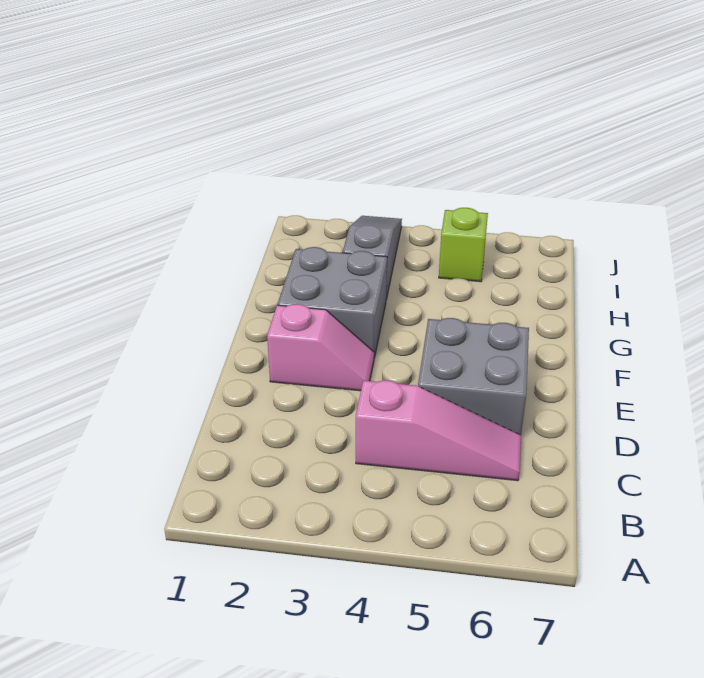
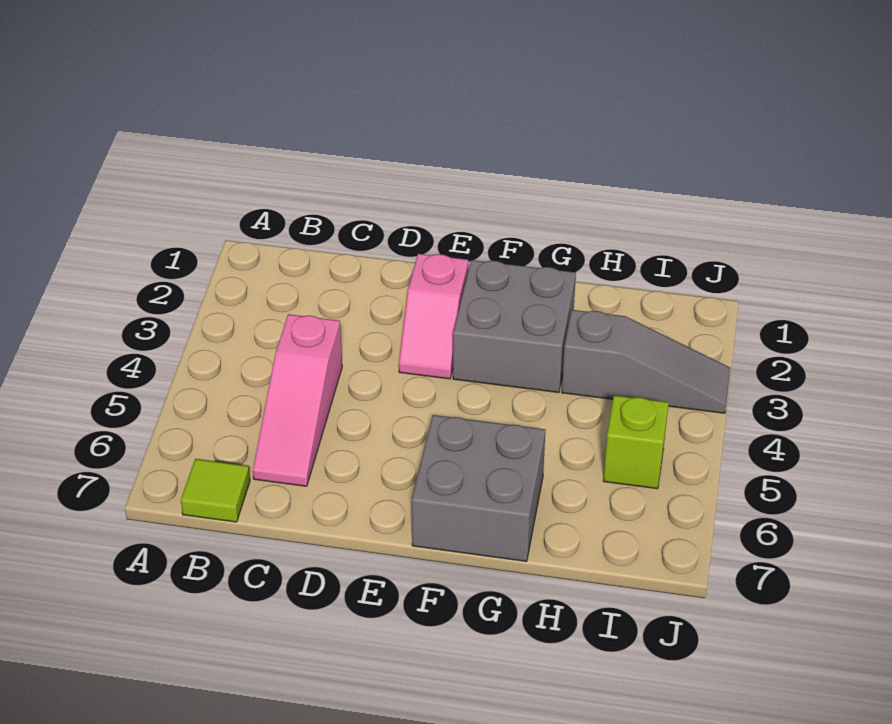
none -> lime 1x1 tile [181,459,250,522]
grey 2x2 brick [418,318,529,435] -> grey 2x2 brick moved to [412,415,545,562]

